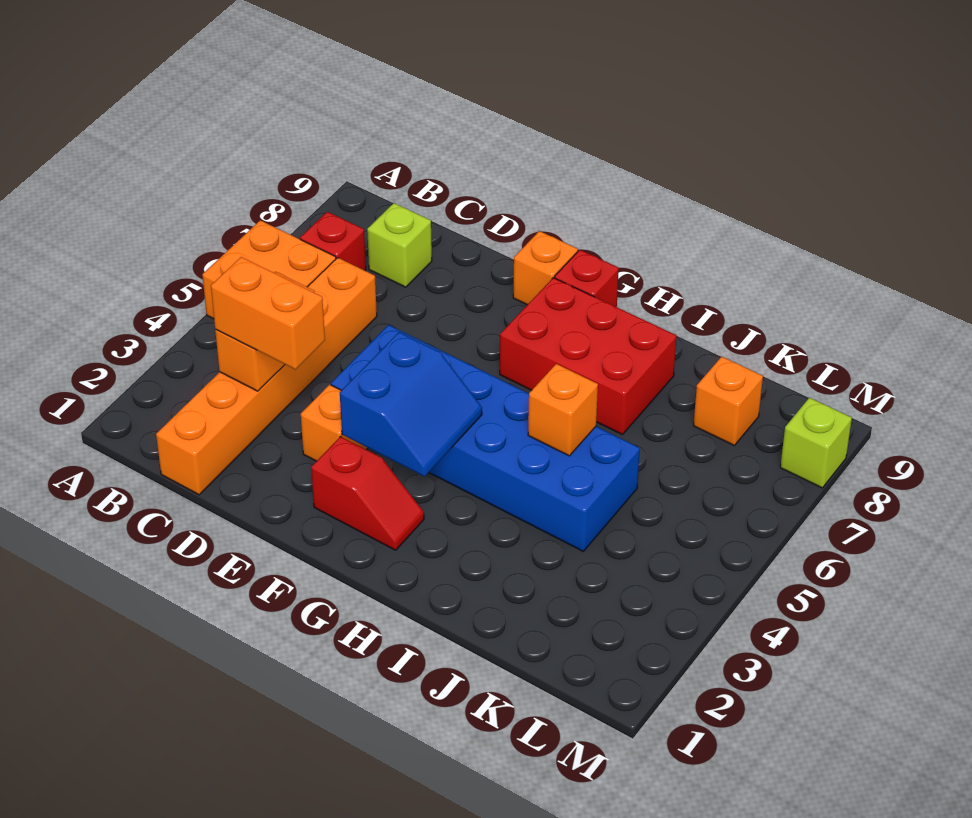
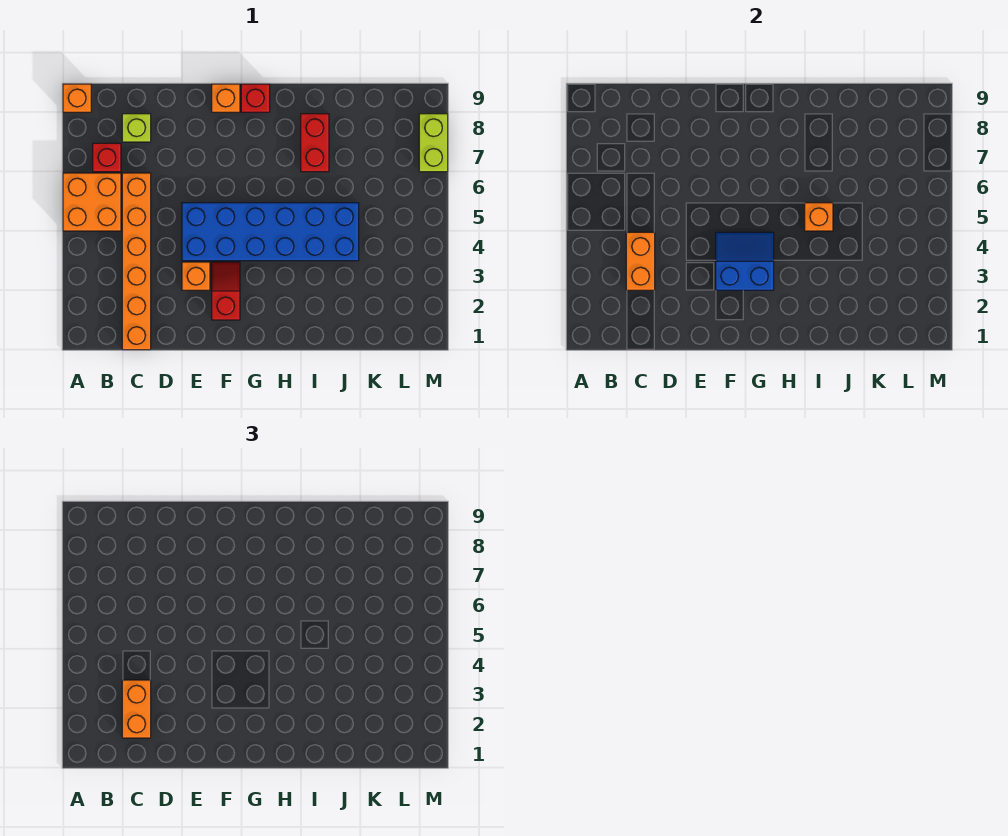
orange 1x2 brick [211,257,325,369] -> orange 1x2 brick turned to [122,680,151,738]
red 1x2 slope [311,437,424,550] -> red 1x2 slope turned to [212,262,240,320]
blue 2x2 slope [340,332,482,477] -> blue 2x2 slope turned to [716,232,774,290]
red 2x3 brick [500,278,677,435] -> red 1x2 brick [301,114,329,172]
orange 1x1 brick [694,357,763,445] -> orange 1x1 brick moved to [63,84,91,112]
lime 1x1 brick [780,398,852,488] -> lime 1x2 brick [419,114,448,172]

